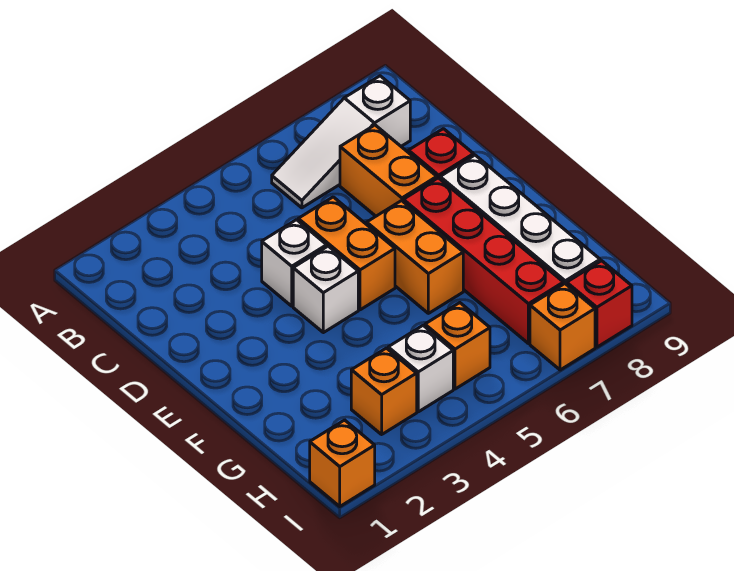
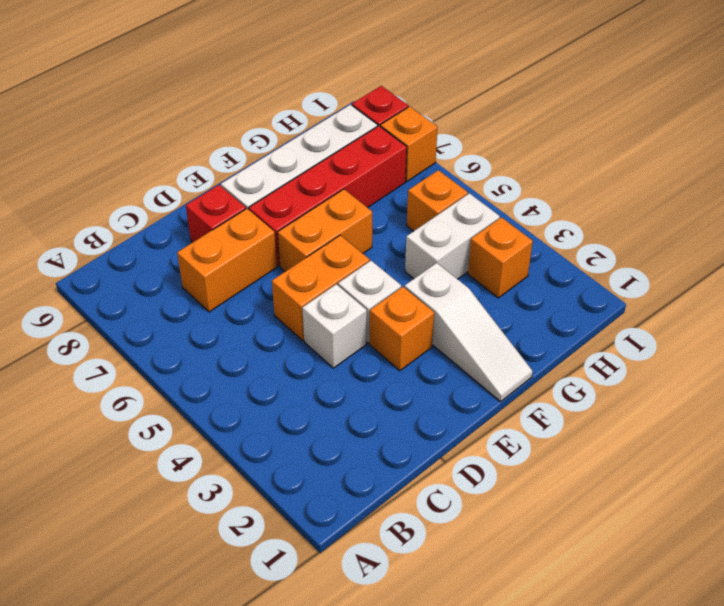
white 1x3 slope [272,76,410,208] -> white 1x3 slope moved to [405,263,533,402]
white 1x1 brick [388,326,453,412] -> white 1x2 brick [405,193,500,279]
orange 1x1 brick [310,420,375,506] -> orange 1x1 brick moved to [370,287,434,371]

